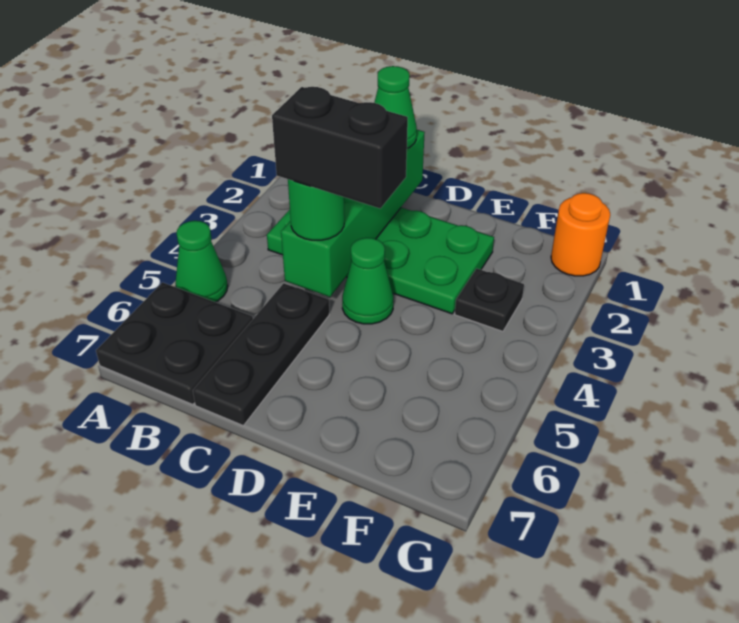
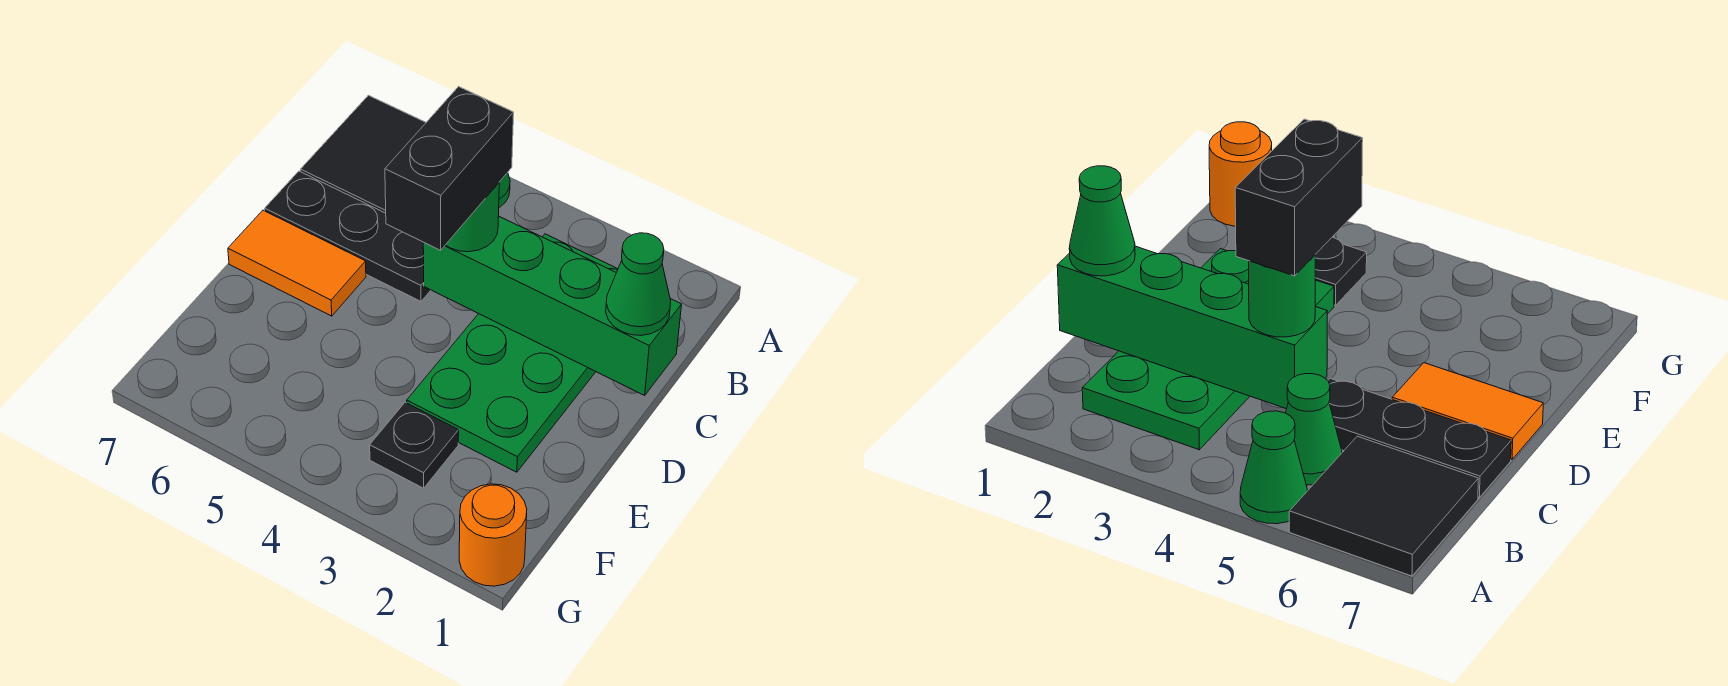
black 2x2 plate [96,282,253,405] -> black 2x2 tile [301,95,426,213]
green 1x1 cone [342,238,393,324] -> green 1x1 cone moved to [1286,374,1342,485]
none -> orange 1x2 tile [228,210,366,316]

